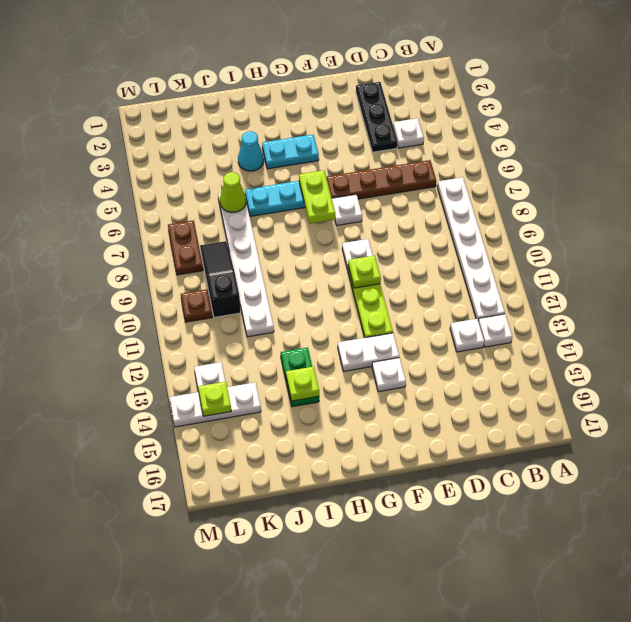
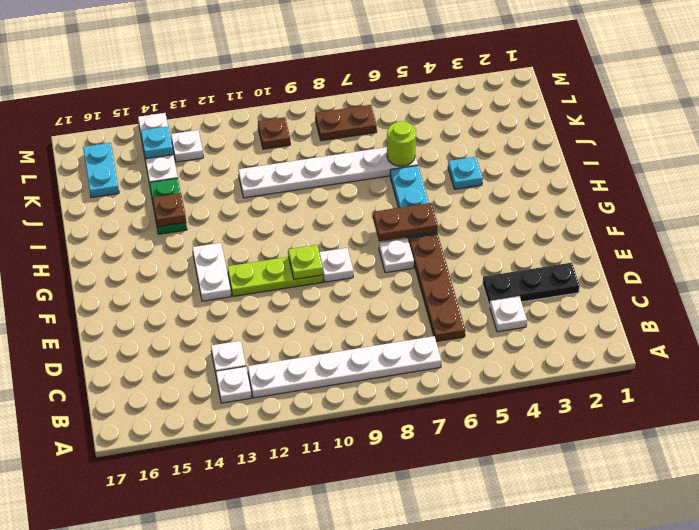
white 1x1 plate [372,358,406,392] -> none
cyan 1x2 plate [262,135,319,169] -> cyan 1x2 plate moved to [83,143,119,198]
lime 1x2 plate [299,170,335,223] -> brown 1x2 plate [373,203,438,241]
cyan 1x1 cone [238,131,264,171] -> cyan 1x1 plate [448,157,483,189]
green 1x2 plate [281,348,319,407] -> green 1x2 plate turned to [150,178,187,234]
lime 1x1 plate [286,367,319,401] -> brown 1x1 plate [153,193,186,227]
lime 1x1 cone [220,172,246,213] -> lime 1x1 round brick [387,121,416,166]
black 1x3 slope [200,241,241,317] -> none
lime 1x1 plate [198,382,231,416] -> cyan 1x1 plate [141,126,173,159]

